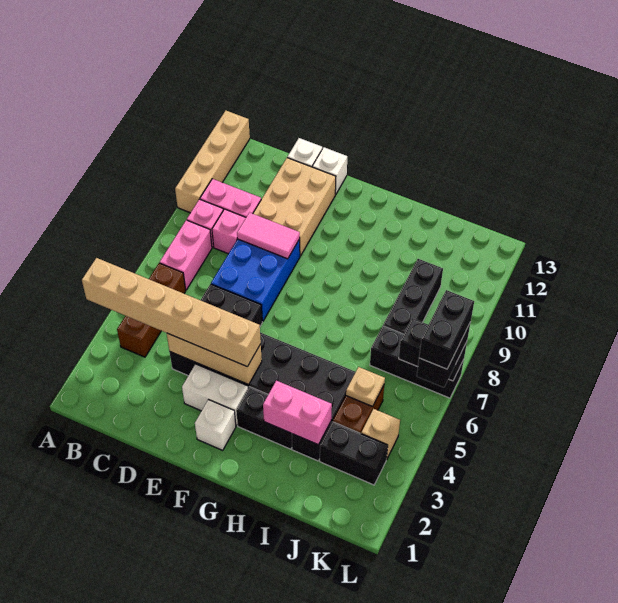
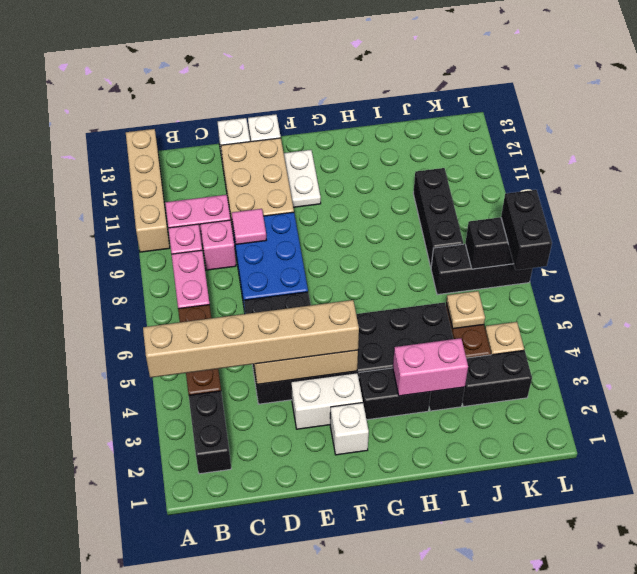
pink 1x2 tile [237,213,300,259] -> pink 1x1 tile [232,209,266,244]
none -> white 1x2 plate [284,150,321,207]
black 1x2 brick [419,290,474,369] -> black 1x2 brick moved to [189,391,231,474]

